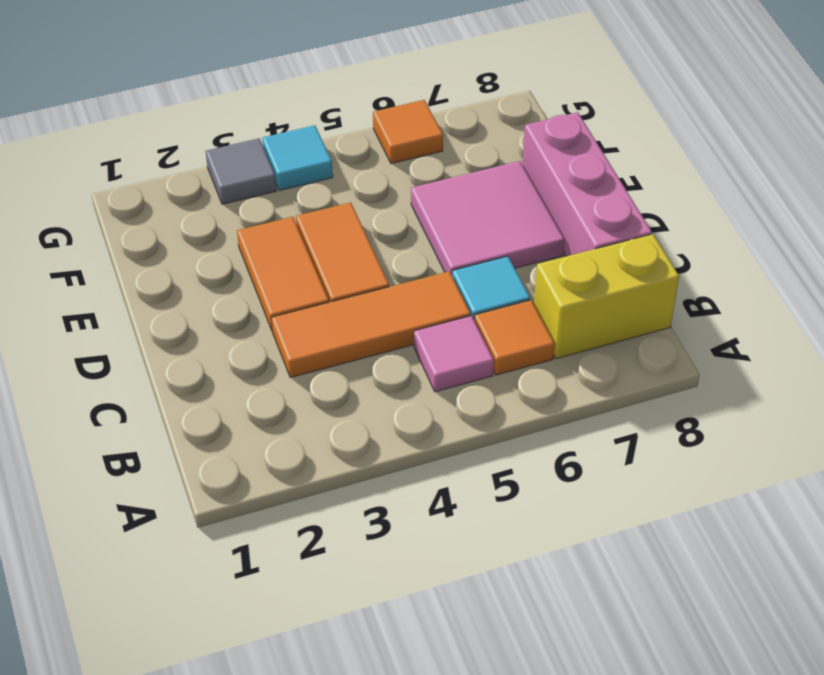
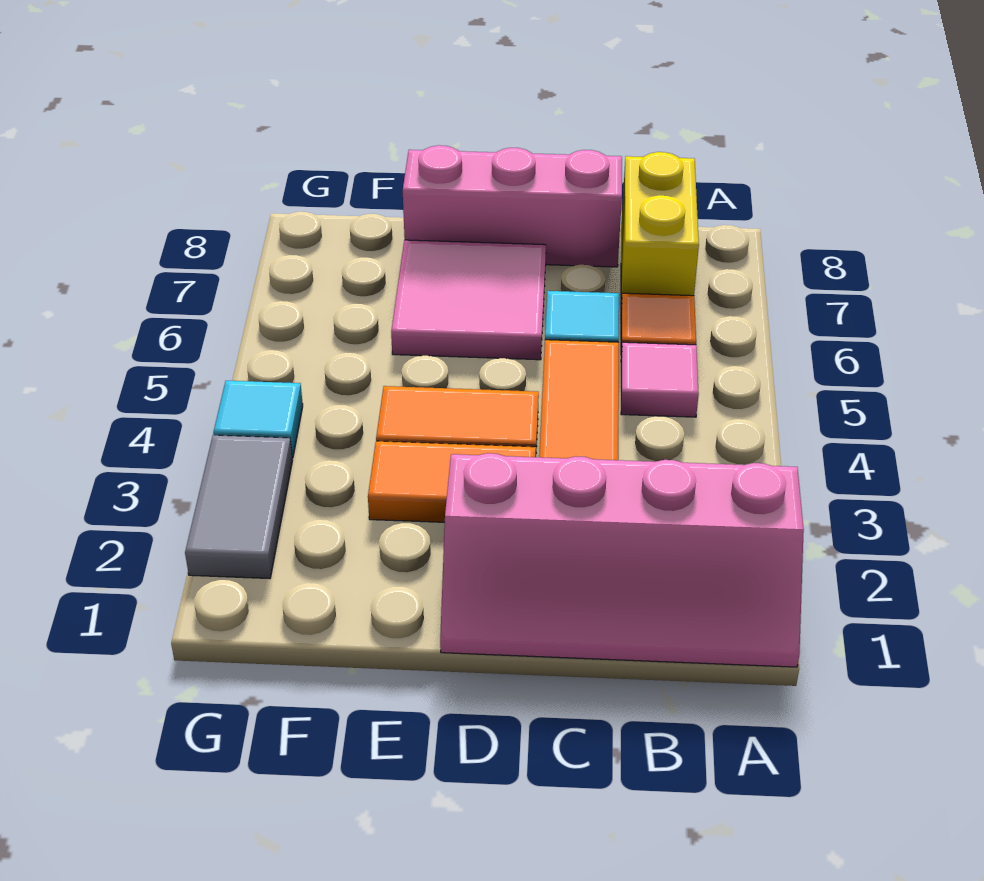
none -> pink 2x4 slope [440,453,804,667]
grey 1x1 tile [206,138,276,204] -> grey 1x2 tile [185,435,292,579]
orange 1x1 tile [373,100,443,164] -> none

